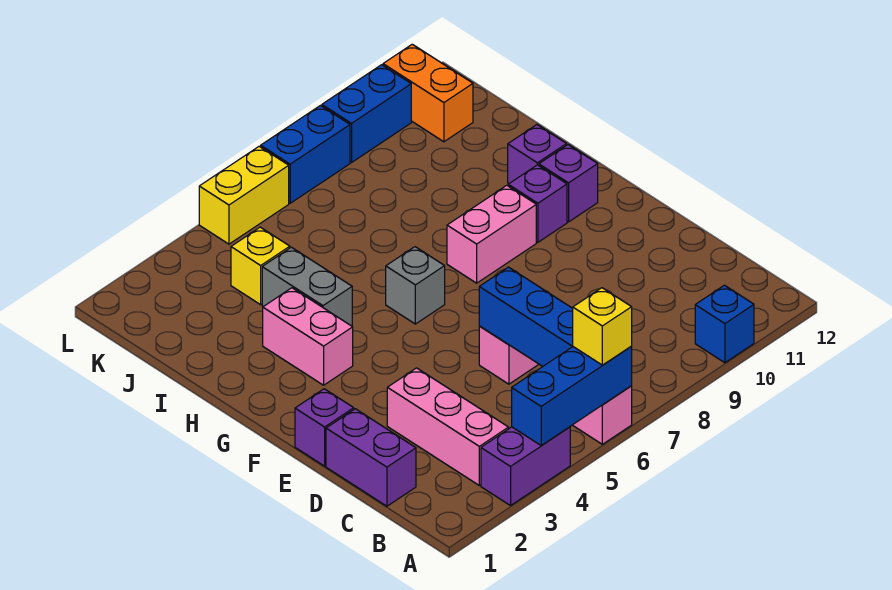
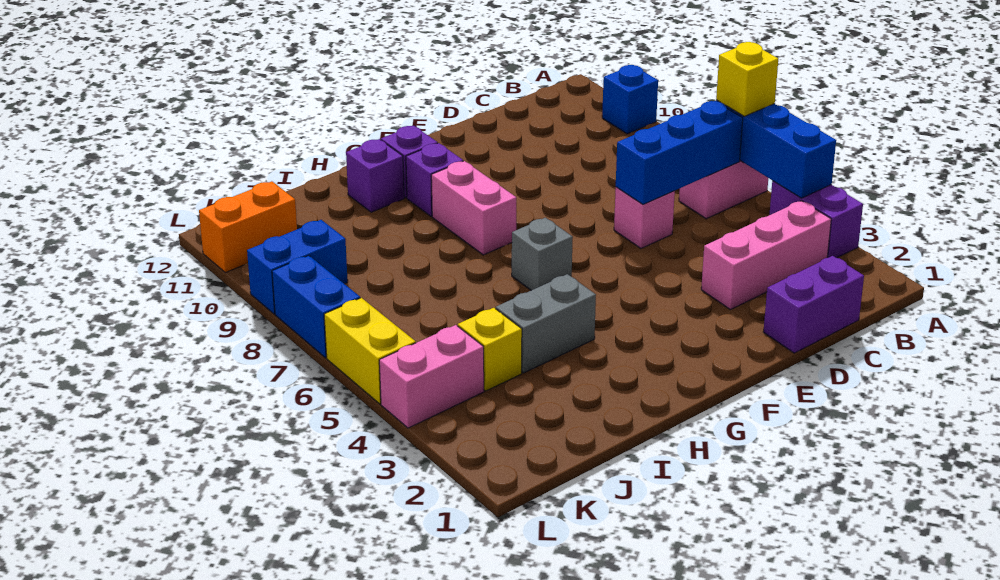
purple 1x1 brick [295,389,354,466] -> none
pink 1x2 brick [263,288,353,385] -> pink 1x2 brick moved to [379,325,484,428]
blue 1x2 brick [322,65,411,163] -> blue 1x2 brick turned to [247,220,348,314]

